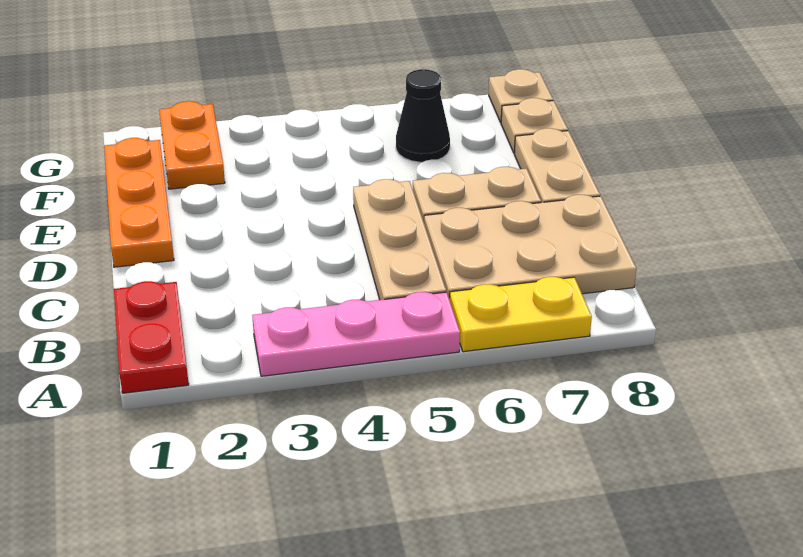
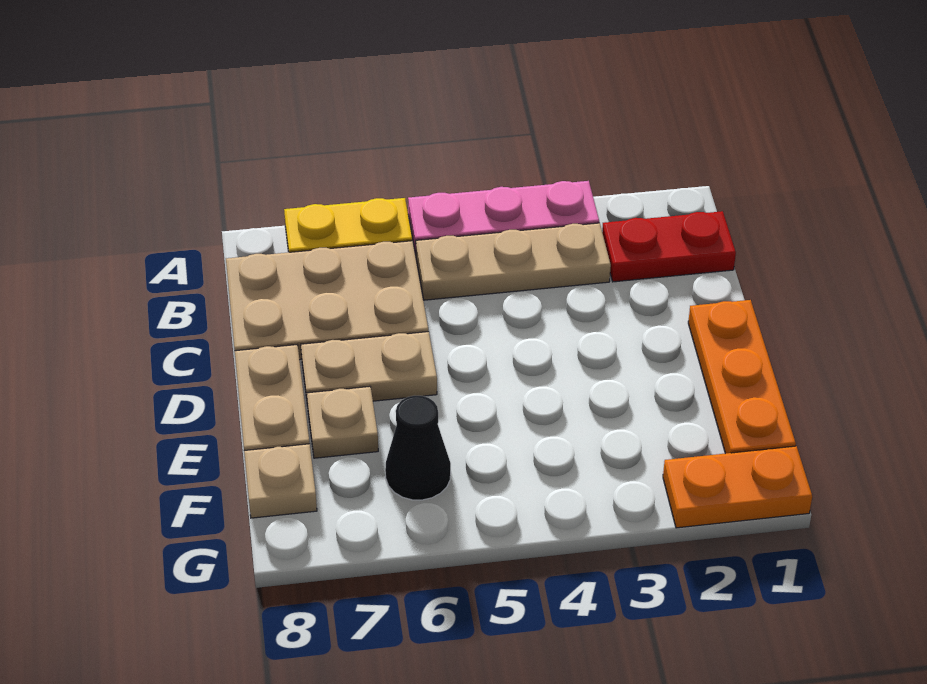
red 1x2 plate [114,281,189,393] -> red 1x2 plate turned to [602,211,736,282]
tan 1x3 plate [353,179,446,300] -> tan 1x3 plate turned to [416,223,611,300]
orange 1x2 plate [159,101,225,189] -> orange 1x2 plate turned to [663,446,812,528]
tan 1x1 plate [489,69,553,122] -> tan 1x1 plate moved to [307,386,378,458]

